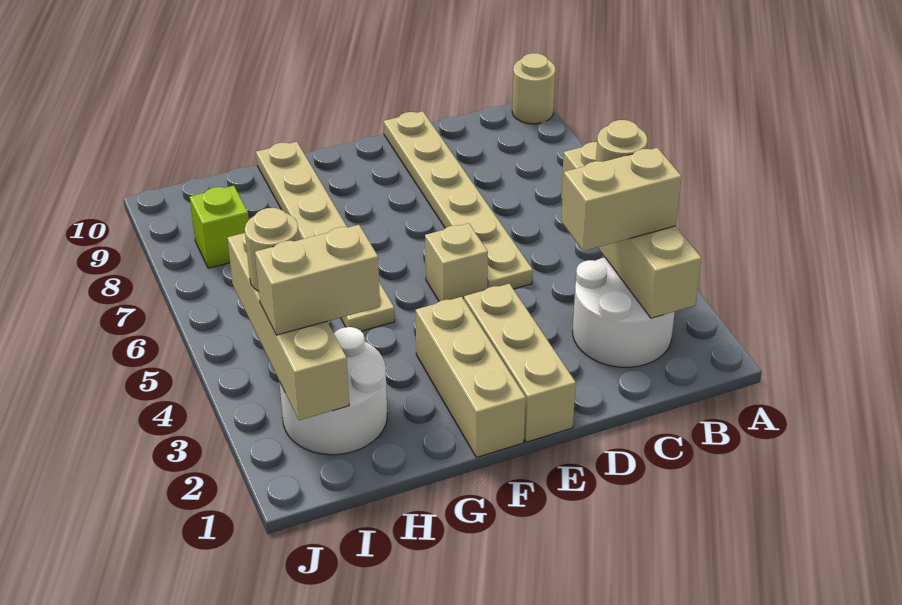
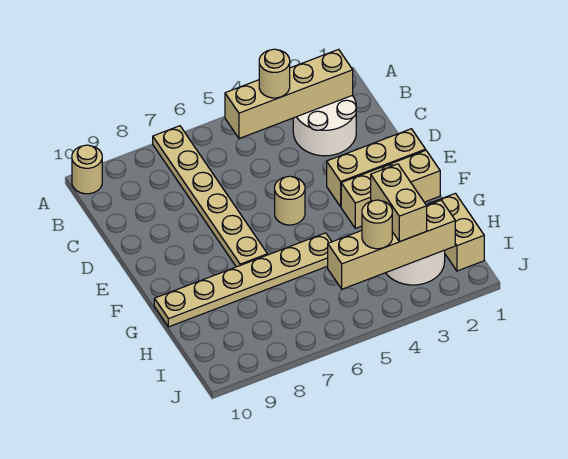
tan 1x2 brick [561,148,682,251] -> tan 1x2 brick moved to [428,193,484,271]
tan 1x6 plate [384,111,533,289] -> tan 1x6 plate turned to [153,126,268,267]
tan 1x1 brick [425,223,488,301] -> tan 1x1 round brick [275,176,305,225]
lime 1x1 brick [190,186,249,268] -> none

